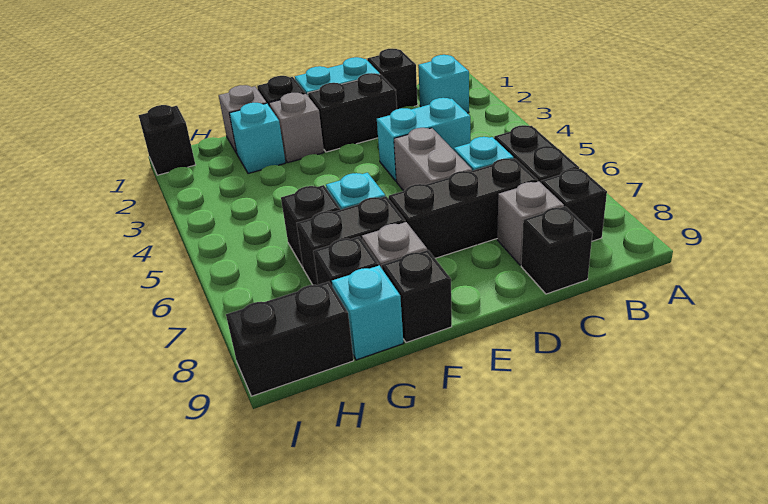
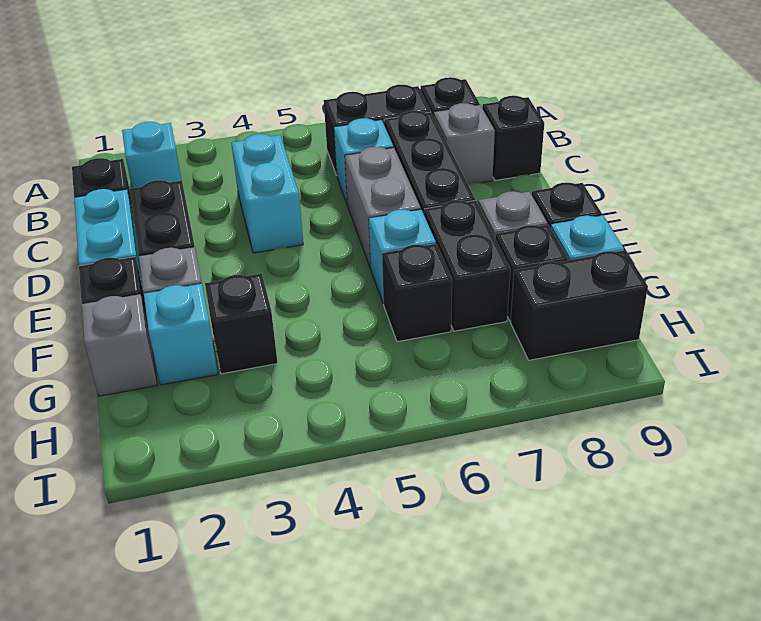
grey 1x2 brick [394,128,472,191] -> grey 1x2 brick turned to [345,147,421,268]
black 1x2 brick [226,282,354,396] -> black 1x2 brick turned to [511,251,648,360]
black 1x1 brick [139,105,195,175] -> black 1x1 brick moved to [205,274,278,374]

